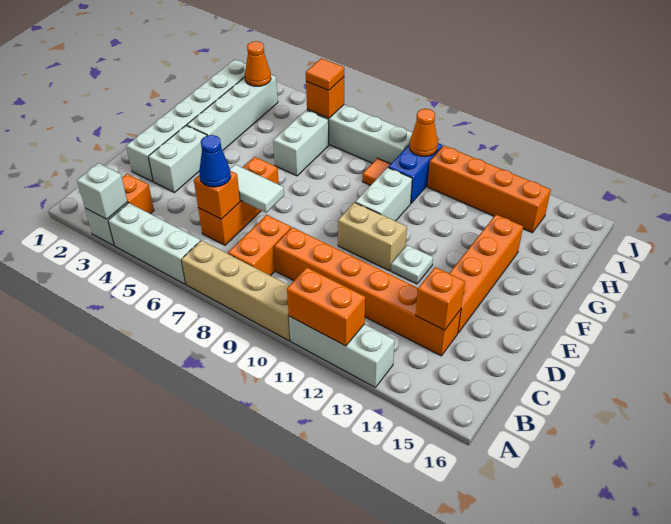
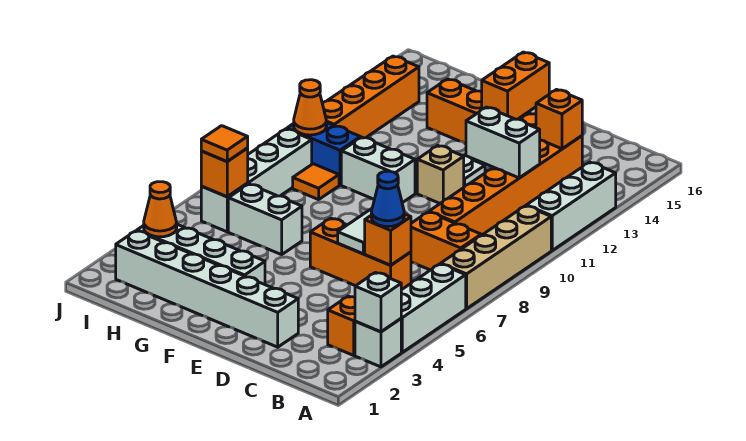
orange 1x2 brick [287,267,365,346] -> orange 1x2 brick moved to [482,52,549,119]
white 1x2 brick [148,126,207,193] -> white 1x2 brick moved to [466,107,540,178]
tan 1x2 brick [338,202,407,271] -> tan 1x1 brick [417,146,464,203]

